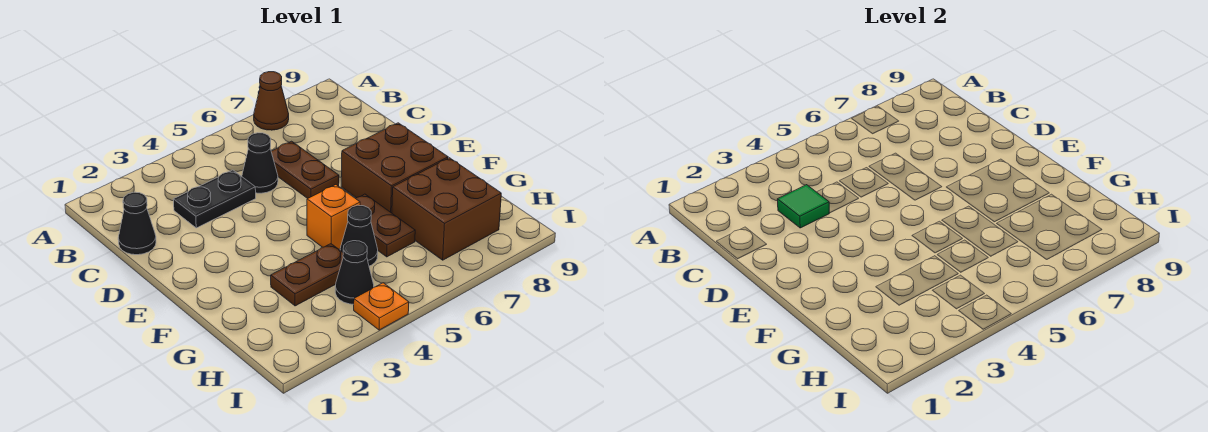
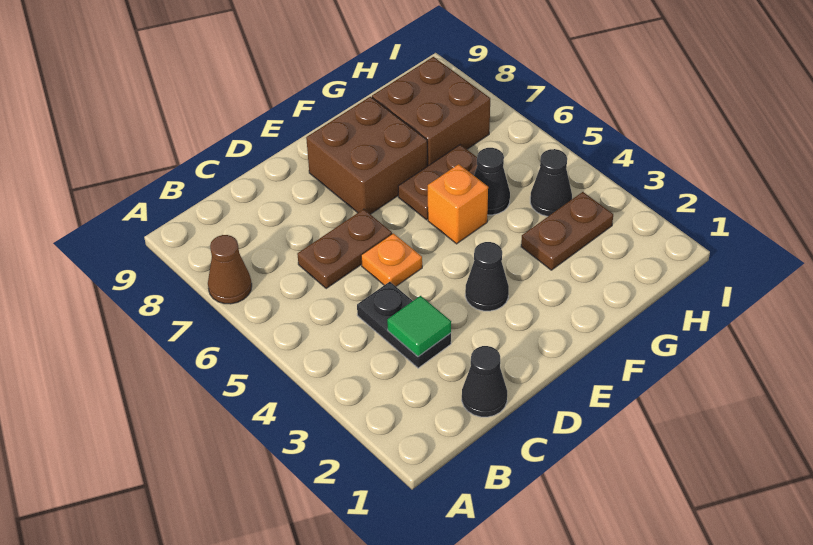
black 1x1 cone [242,133,278,193] -> black 1x1 cone moved to [465,242,509,311]
brown 1x2 plate [271,244,343,306] -> brown 1x2 plate turned to [521,192,613,270]
orange 1x1 plate [354,283,409,330] -> orange 1x1 plate moved to [361,233,422,286]

